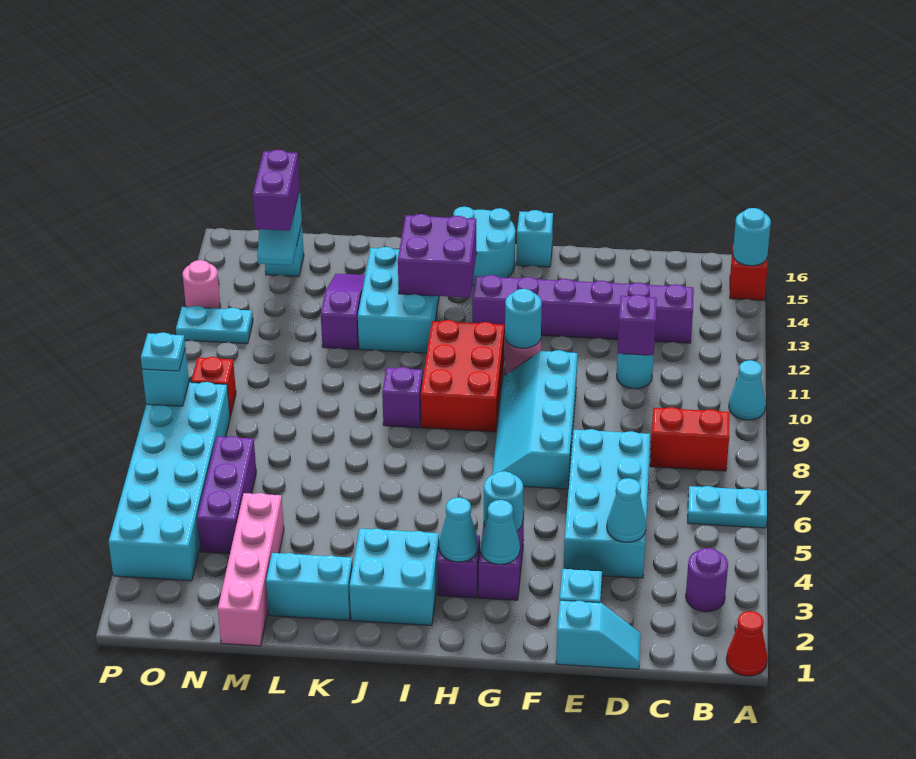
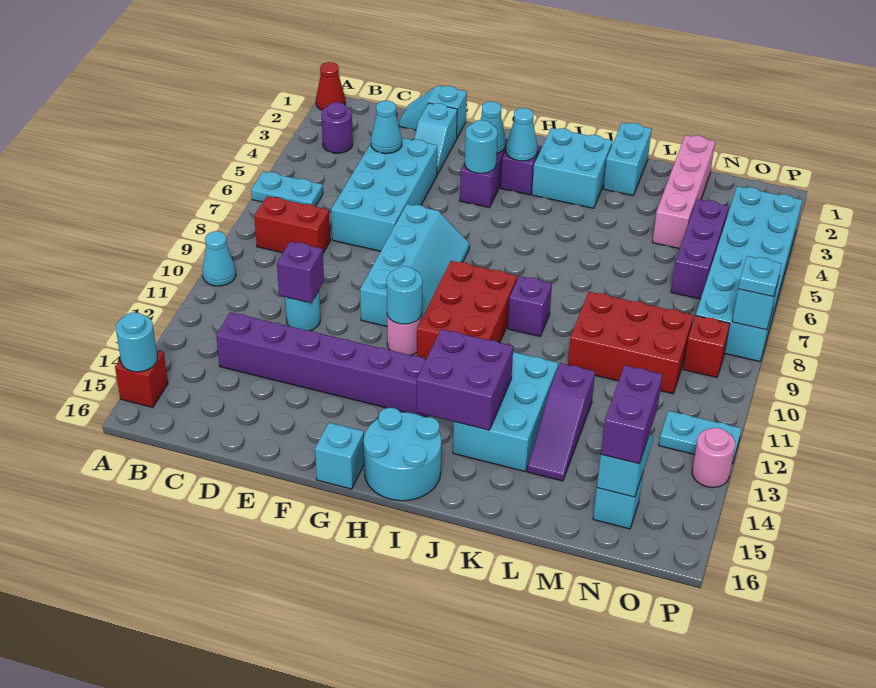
cyan 1x2 brick [266,553,353,620] -> cyan 1x2 brick turned to [603,123,652,196]
none -> red 2x3 brick [568,292,694,394]

